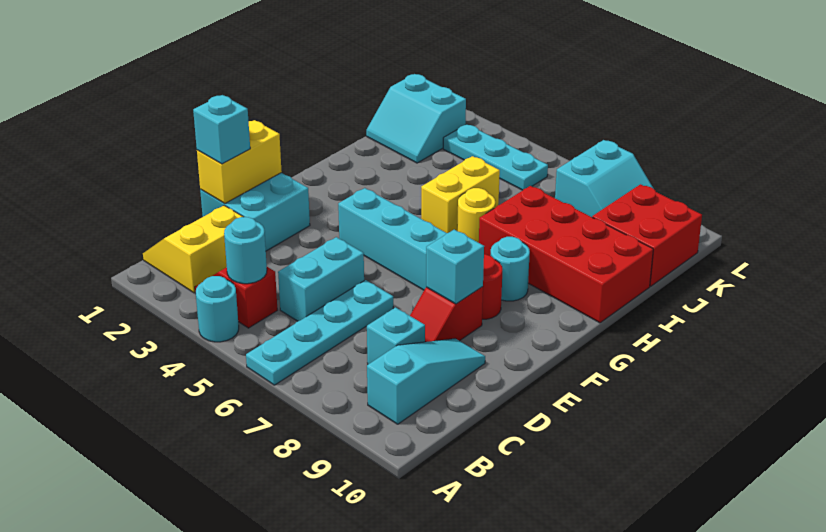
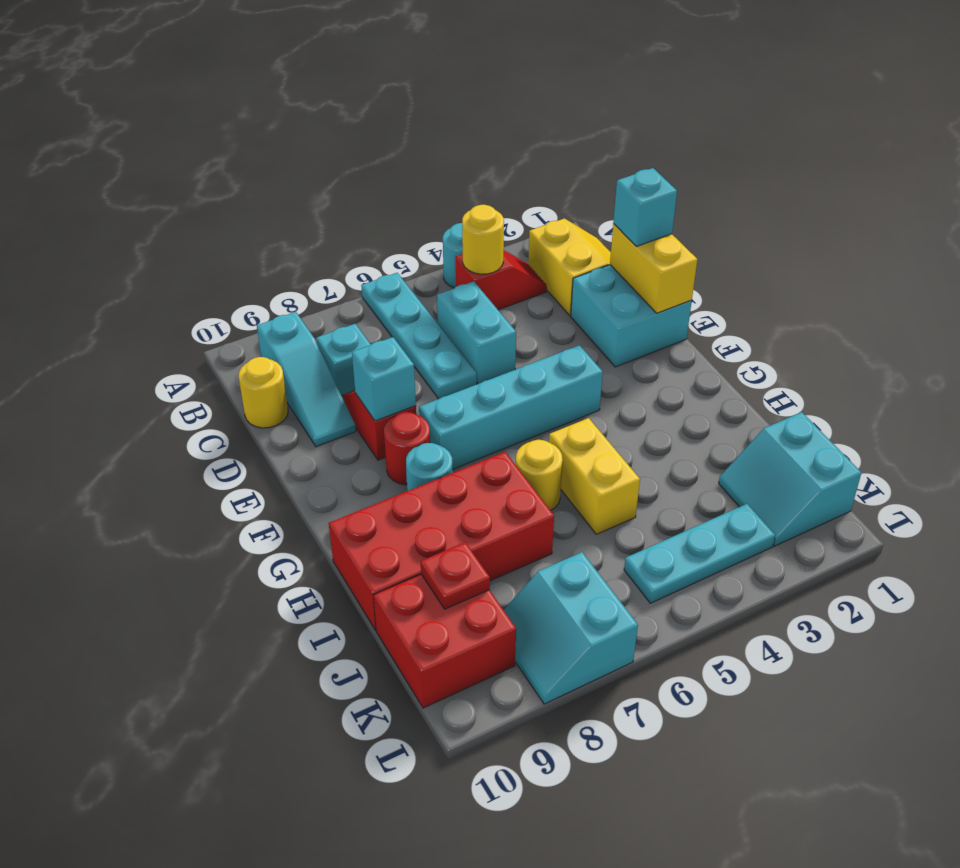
cyan 1x1 round brick [224,217,267,284] -> yellow 1x1 round brick [462,205,504,274]
none -> yellow 1x1 round brick [238,357,288,428]
cyan 2x2 slope [366,74,466,163] -> cyan 2x2 slope turned to [719,412,861,546]
none -> red 1x1 plate [421,542,490,609]

